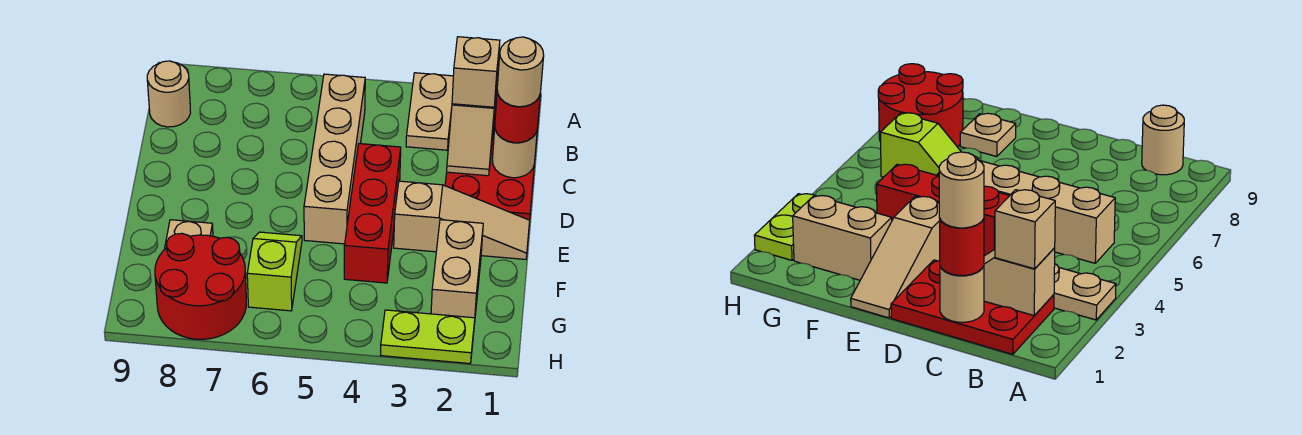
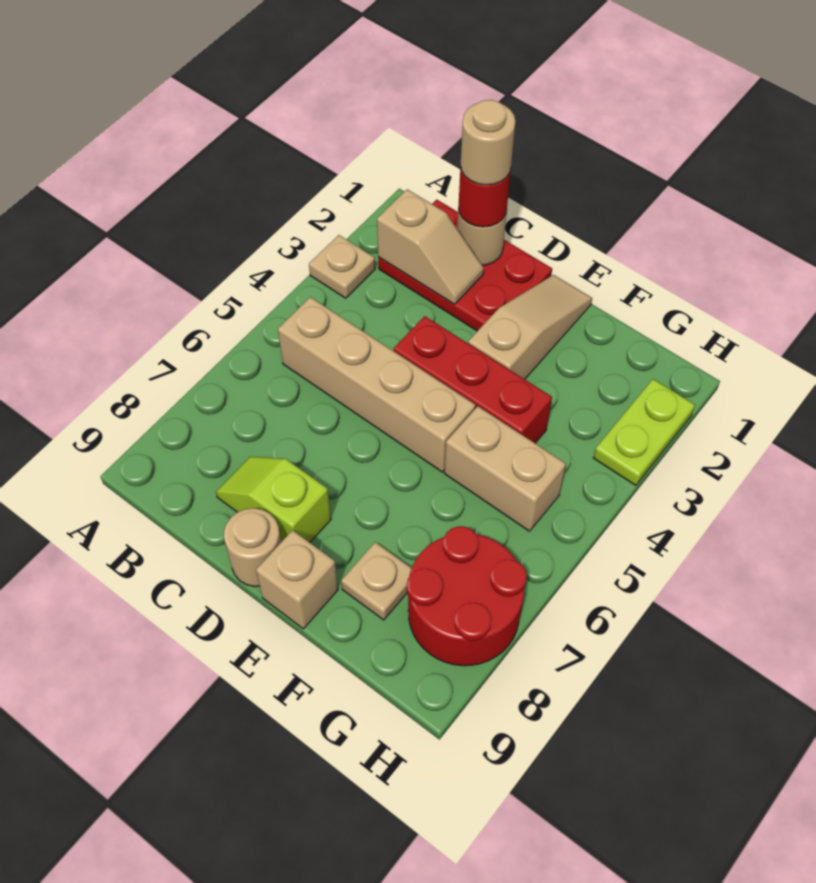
tan 1x2 plate [406,73,453,150] -> tan 1x1 plate [309,235,375,298]
tan 1x1 brick [452,37,500,107] -> tan 1x1 brick moved to [256,530,338,629]
tan 1x1 round brick [147,61,191,127] -> tan 1x1 round brick moved to [224,508,281,587]
tan 1x2 brick [431,220,483,318] -> tan 1x2 brick moved to [444,406,566,531]
lime 1x2 slope [247,232,302,311] -> lime 1x2 slope moved to [216,457,331,542]

